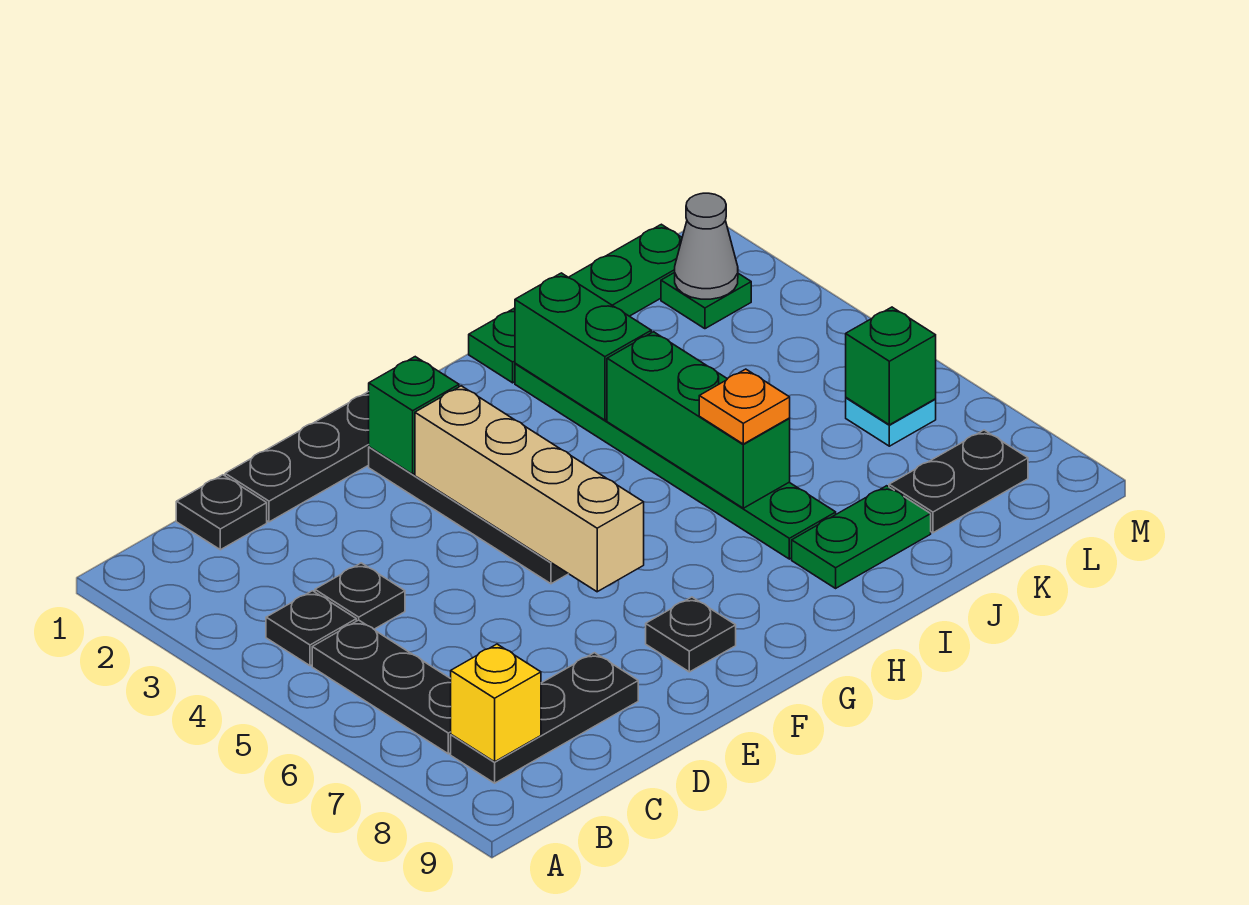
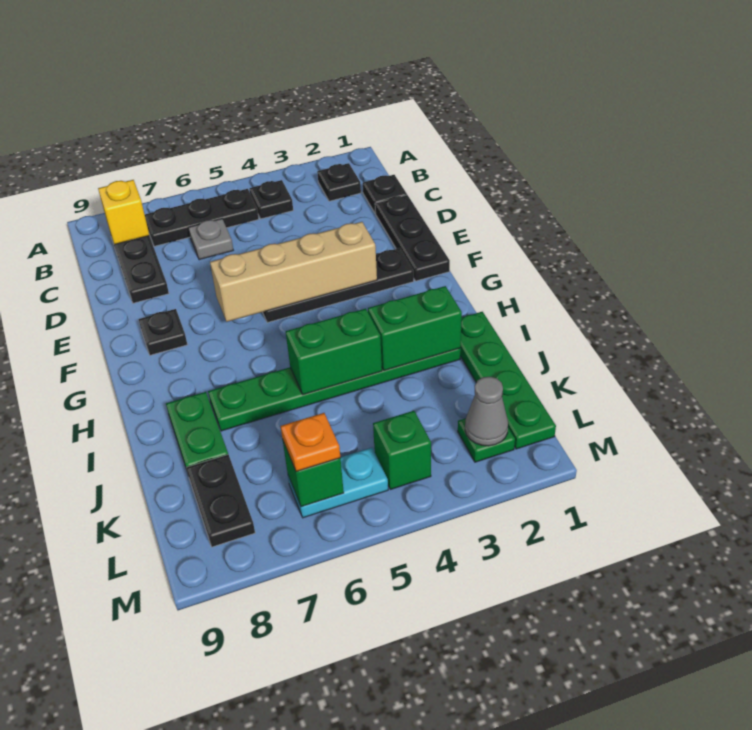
black 1x1 plate [315,563,405,629] -> black 1x1 plate moved to [317,163,361,201]
none -> grey 1x1 plate [188,219,233,260]
green 1x1 brick [369,357,459,474] -> green 1x1 brick moved to [373,411,431,490]
green 1x3 brick [607,332,790,508] -> green 1x2 brick [286,309,382,395]
orange 1x1 plate [699,369,790,444] -> orange 1x1 plate moved to [281,413,340,472]
cyan 1x1 plate [846,398,936,446] -> cyan 1x2 plate [288,448,388,518]

